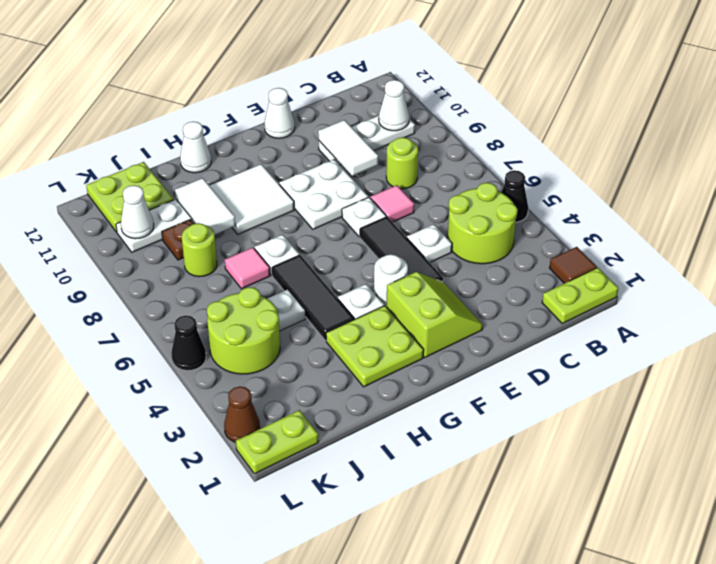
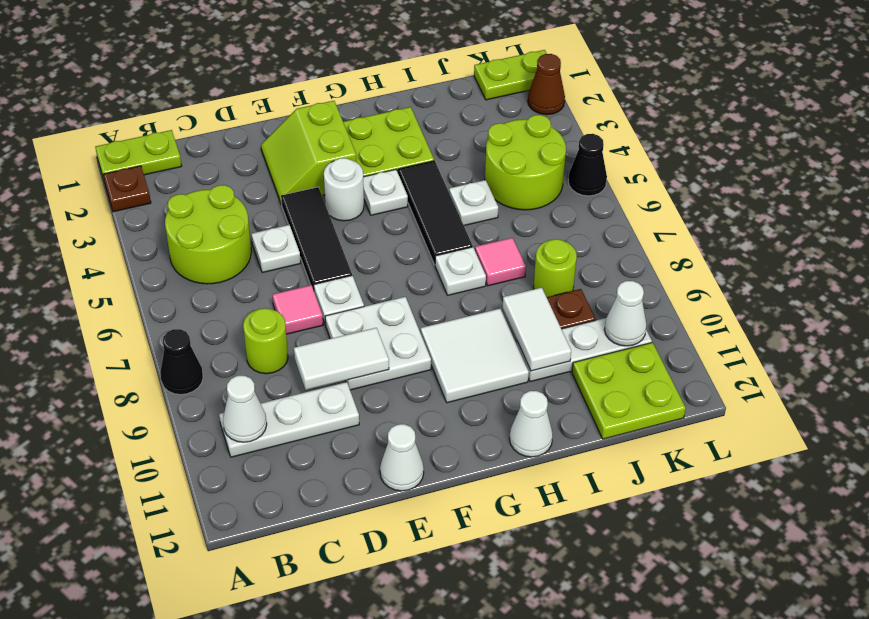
brown 1x1 tile [550,247,597,283] -> brown 1x1 plate [103,166,151,212]
black 1x1 cone [501,170,528,222] -> black 1x1 cone moved to [160,329,203,395]
white 1x2 tile [318,120,378,176] -> white 1x2 tile turned to [294,328,389,390]

